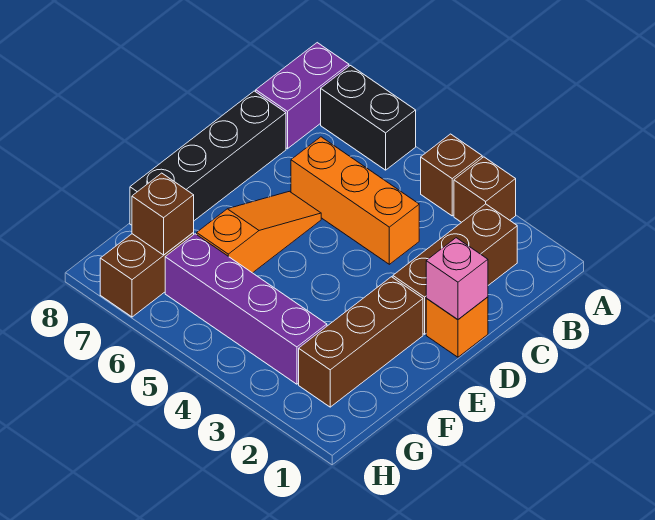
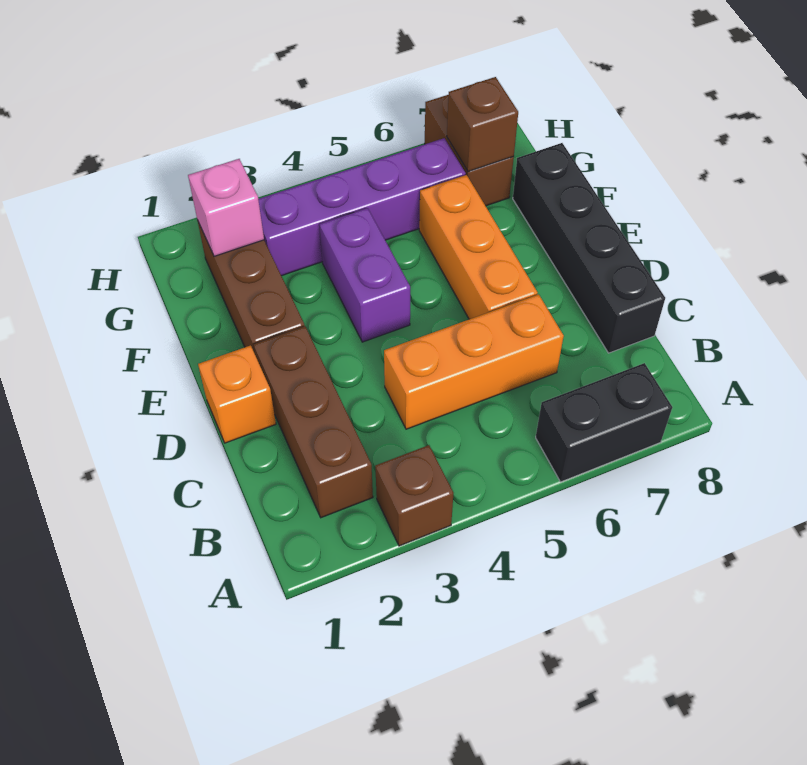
brown 1x1 brick [421,134,482,216] -> none
purple 1x2 brick [256,43,349,149] -> purple 1x2 brick moved to [319,208,410,342]
pink 1x1 brick [426,238,488,320] -> pink 1x1 brick moved to [188,159,264,256]
orange 1x3 slope [197,191,321,273] -> orange 1x3 brick [419,175,538,319]

